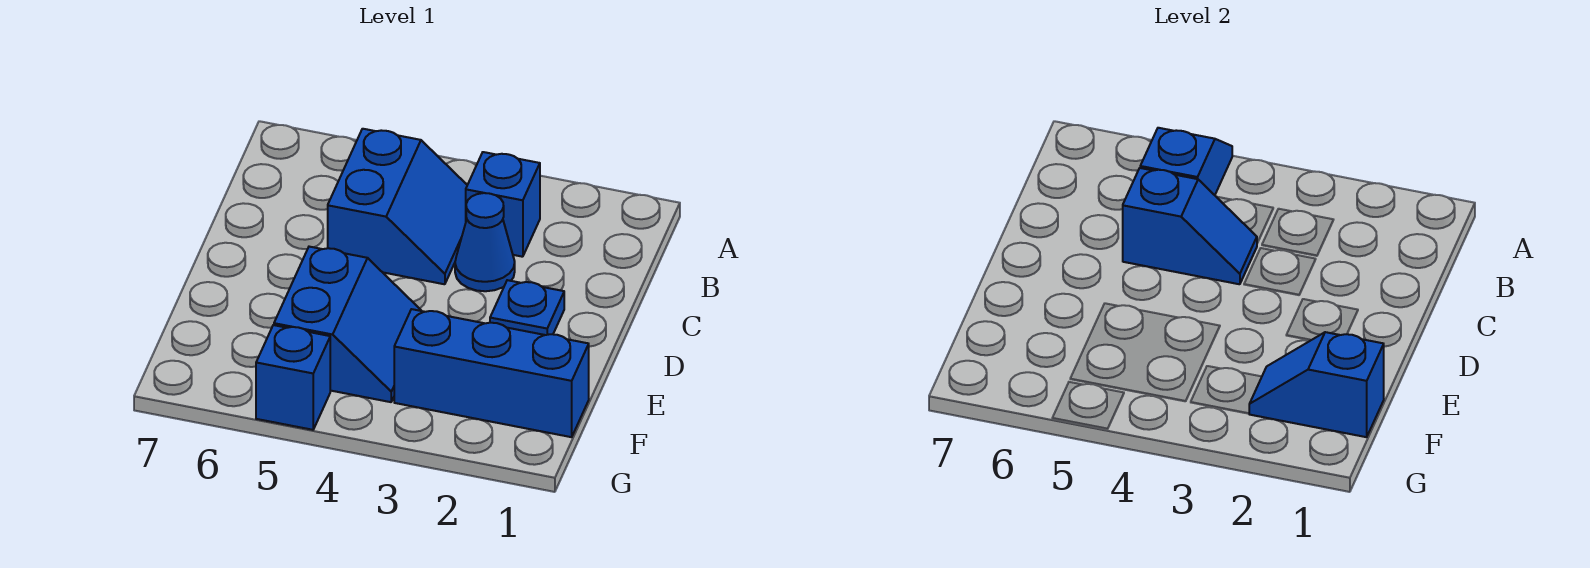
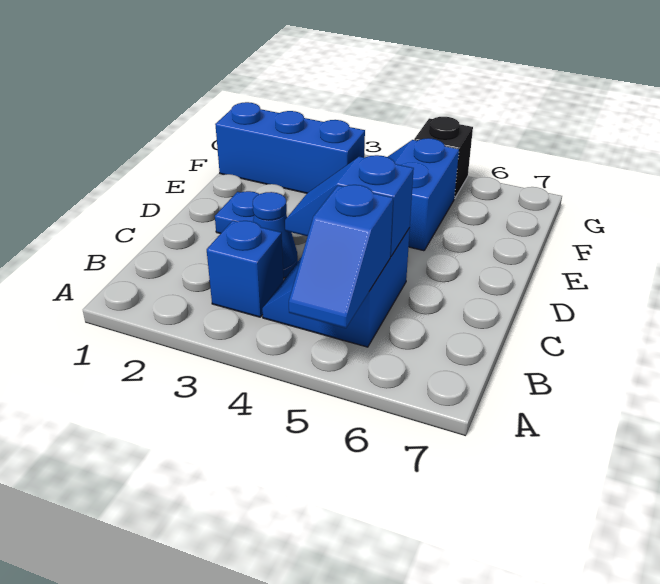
blue 1x2 slope [1249,332,1384,437] -> none
blue 1x1 brick [256,325,330,430] -> black 1x1 brick [414,117,473,199]

